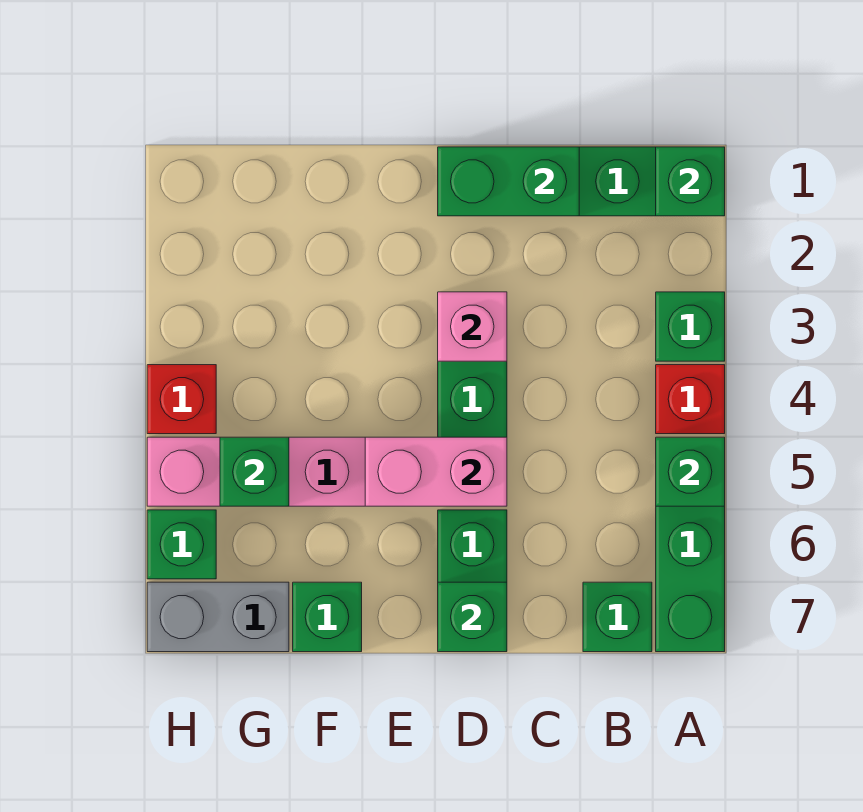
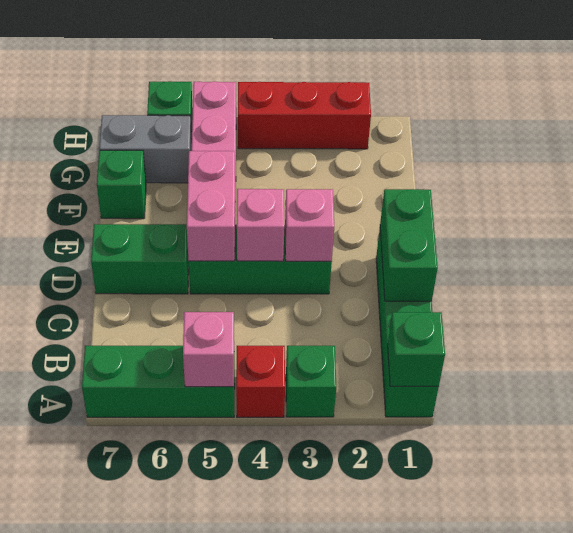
green 1x1 brick [656,437,725,506] -> pink 1x1 brick [183,312,234,387]
green 1x1 brick [583,582,652,652] -> none
none -> pink 1x1 brick [237,189,284,261]
green 1x1 brick [438,582,507,652] -> none
green 1x1 brick [220,437,289,506] -> none
grey 1x2 brick [147,582,289,652] -> grey 1x2 brick turned to [99,115,192,183]
red 1x1 brick [147,365,216,434] -> red 1x3 brick [238,82,371,149]

